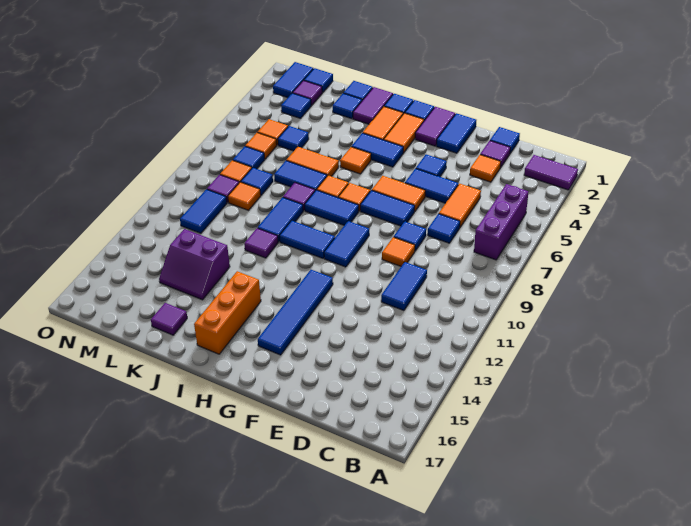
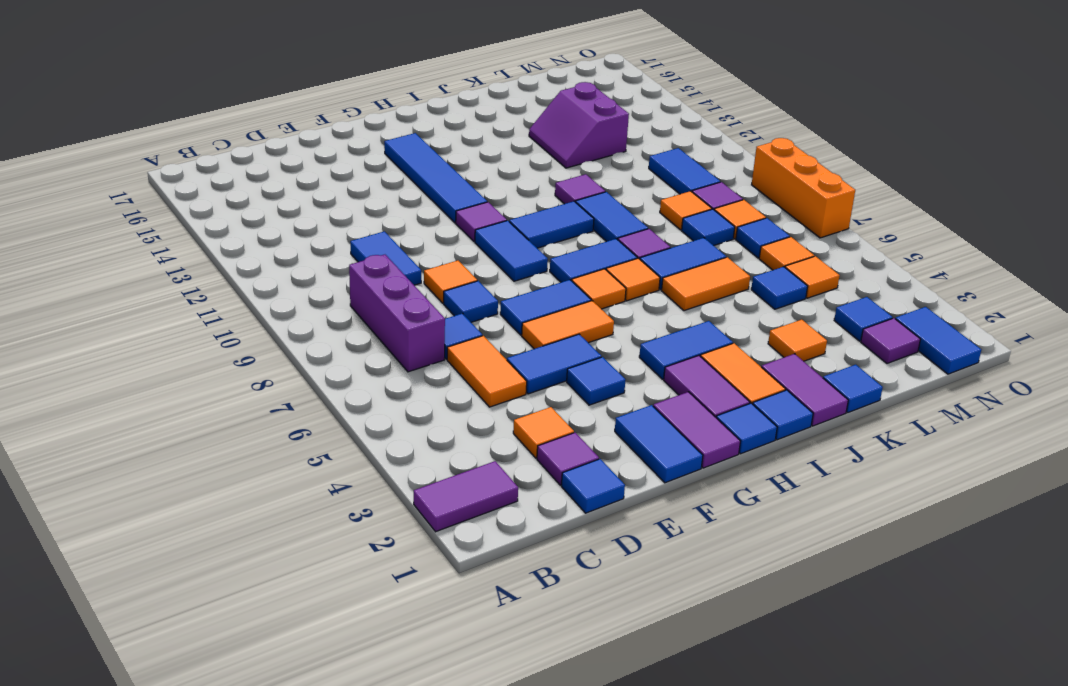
purple 1x3 brick [474,184,528,260] -> purple 1x3 brick moved to [349,255,445,372]
orange 1x2 tile [384,113,424,153] -> purple 1x2 tile [664,356,750,417]
orange 1x1 tile [340,147,371,174] -> orange 1x1 tile moved to [768,320,827,361]
orange 1x3 brick [194,271,261,354] -> orange 1x3 brick moved to [752,138,855,238]
blue 1x1 tile [333,93,362,119] -> none
purple 2x2 slope [159,229,230,300] -> purple 2x2 slope turned to [529,82,629,168]
purple 1x1 tile [151,303,187,335] -> purple 1x1 tile moved to [456,202,507,242]
blue 1x1 tile [304,68,333,92] -> none

